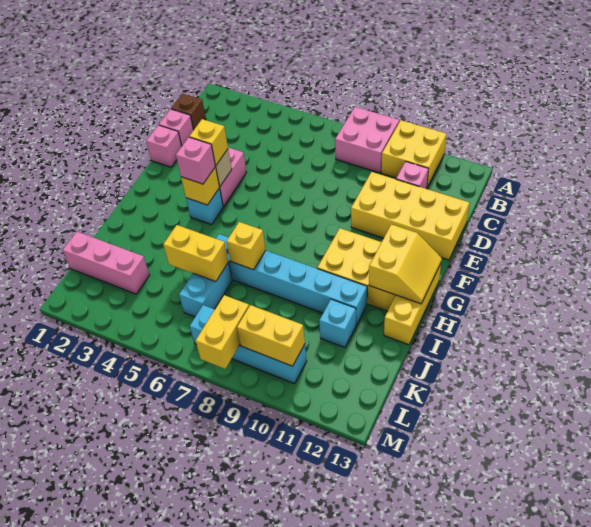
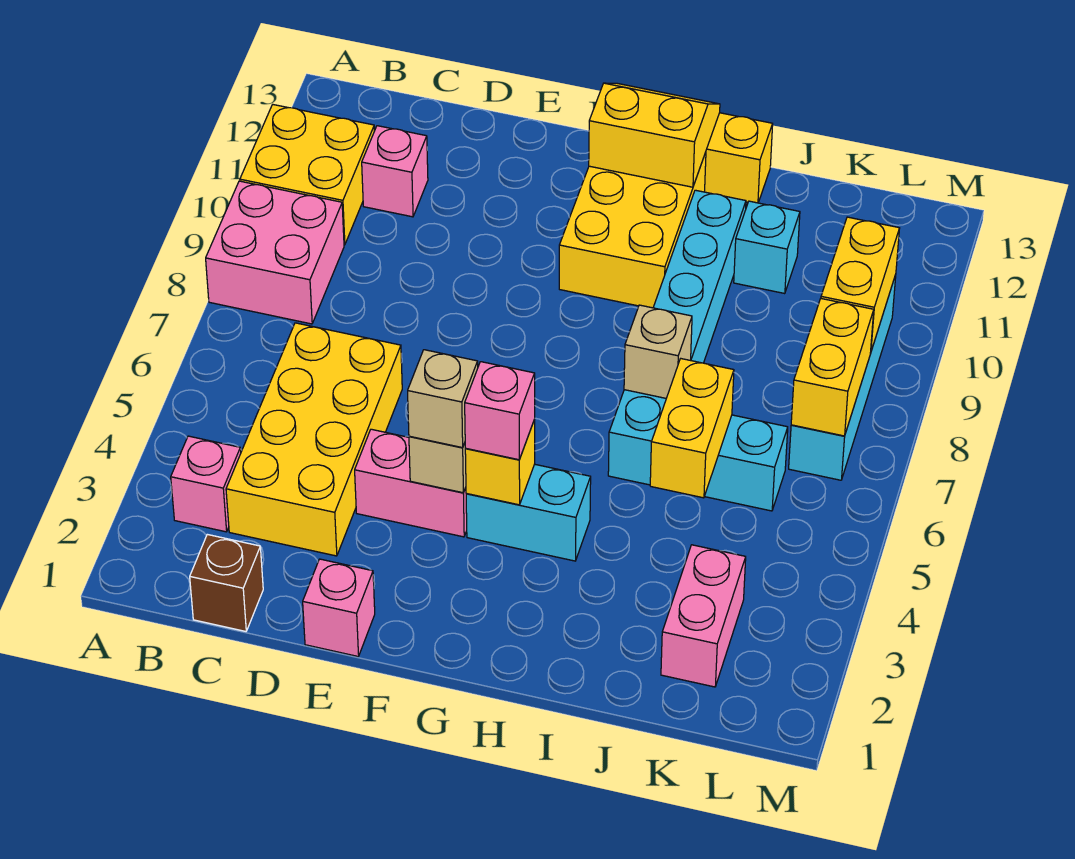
pink 1x1 brick [159,109,193,146] -> pink 1x1 brick moved to [171,436,241,532]
yellow 2x4 brick [351,172,469,260] -> yellow 2x4 brick moved to [226,323,402,556]
yellow 1x1 brick [189,119,228,165] -> tan 1x1 brick [408,350,478,448]
cyan 1x1 brick [186,188,223,225] -> cyan 1x2 brick [466,464,591,561]
yellow 1x1 brick [227,222,266,270] -> tan 1x1 brick [624,305,692,398]
pink 1x3 brick [63,232,149,294] -> pink 1x2 brick [661,545,746,687]
yellow 1x2 brick [196,295,249,369] -> yellow 1x2 brick turned to [791,299,874,436]

